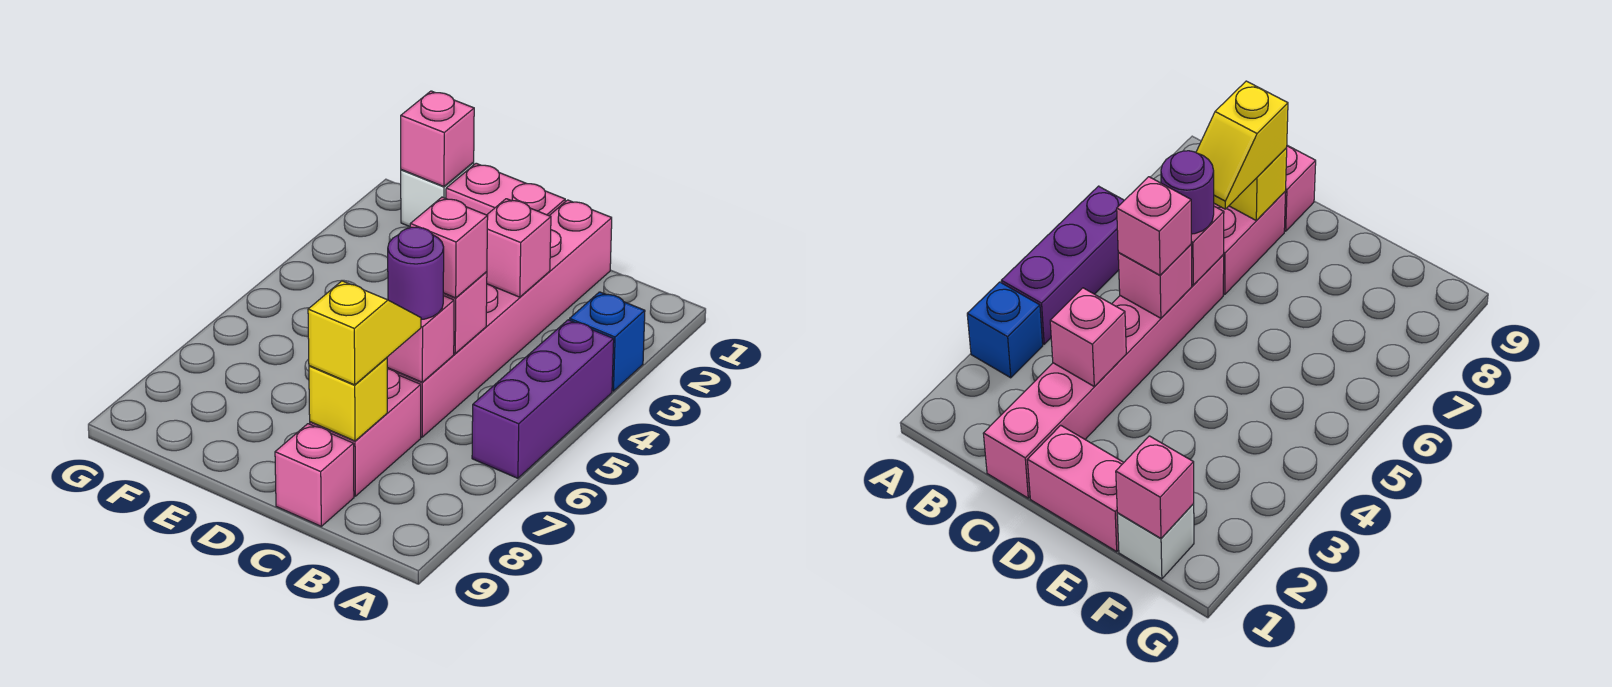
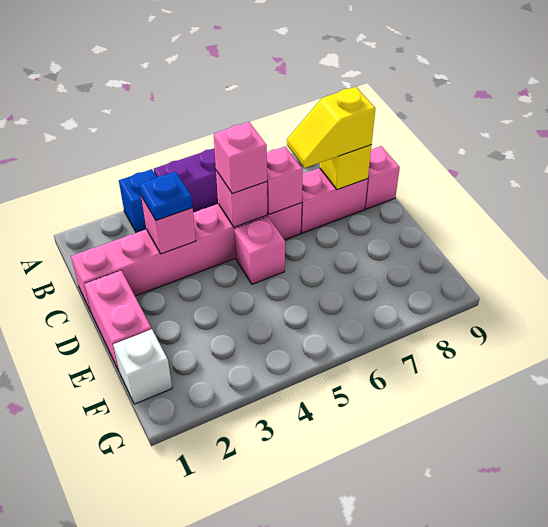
none -> blue 1x1 plate [139,172,193,220]
purple 1x1 round brick [388,227,444,320] -> none
pink 1x1 brick [401,91,474,186] -> pink 1x1 brick moved to [235,217,285,284]

